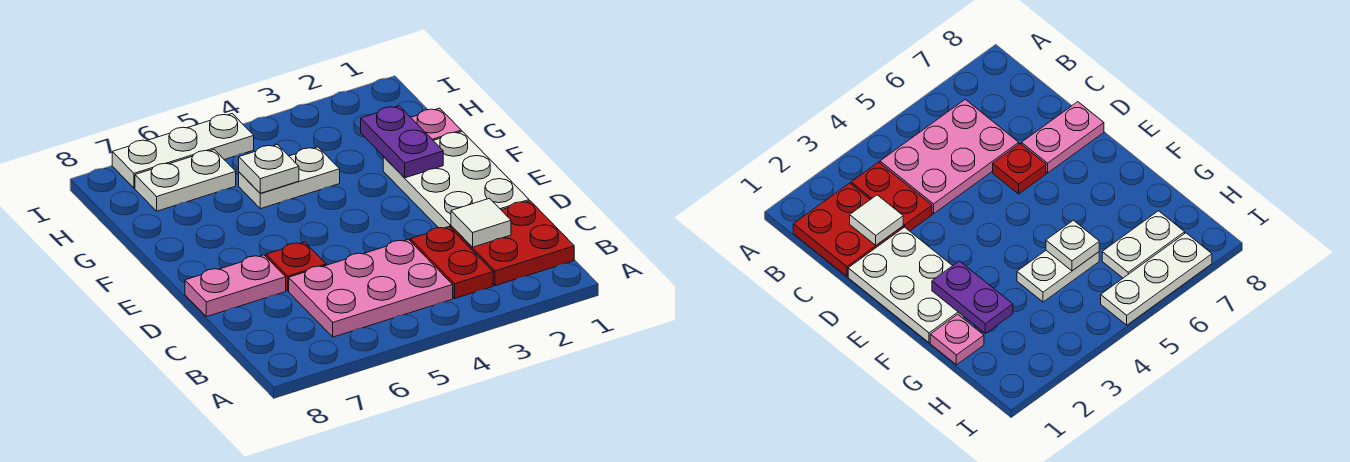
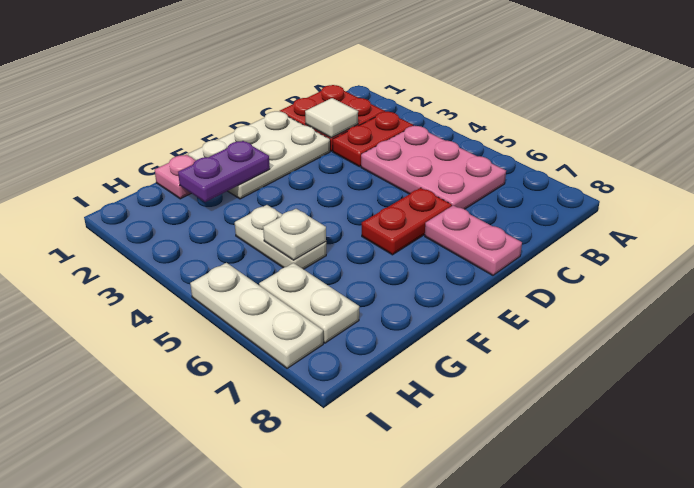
red 1x1 plate [266,242,326,291] -> red 1x2 plate [362,188,452,255]

